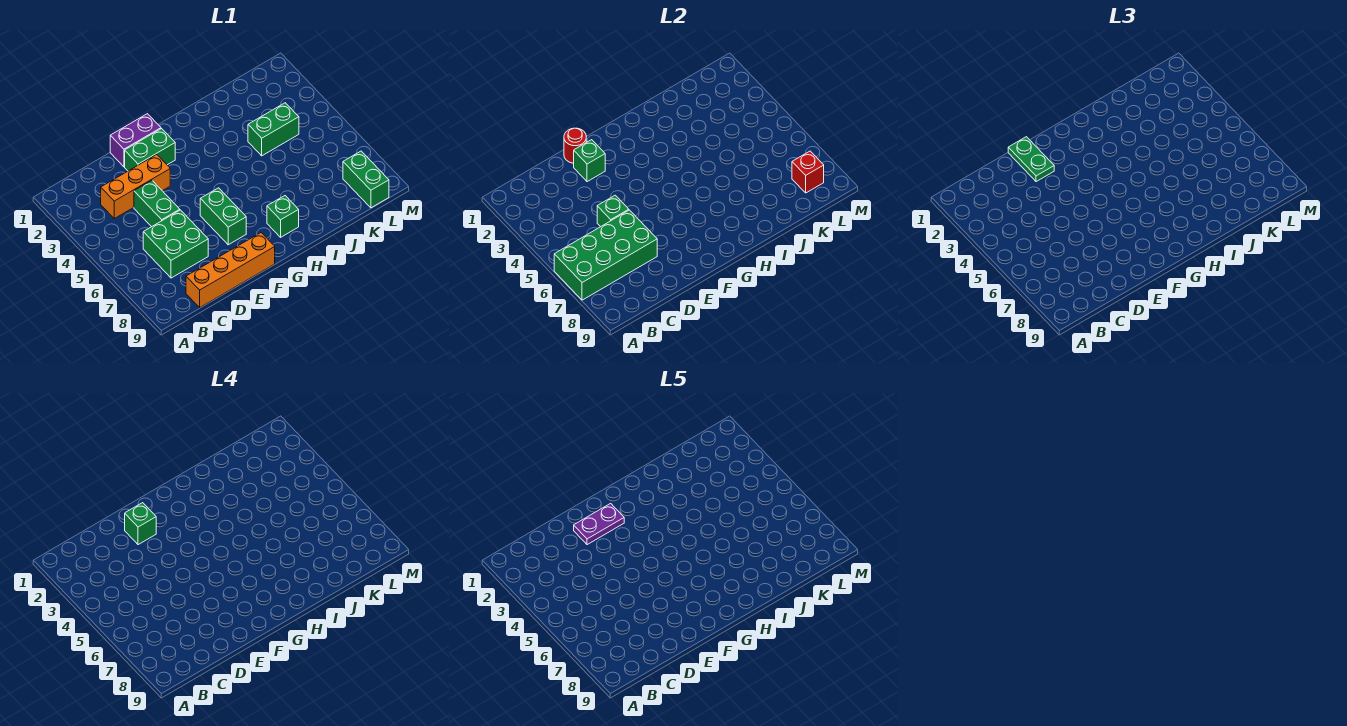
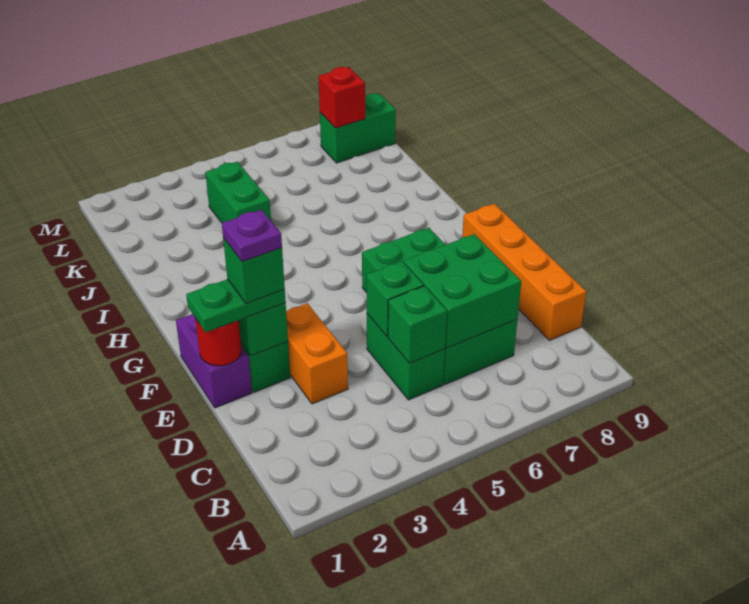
green 2x4 brick [554,210,657,300] -> green 2x2 brick [404,234,521,348]
orange 1x3 brick [101,155,170,219] -> orange 1x2 brick [286,303,348,404]
green 1x2 brick [134,181,180,227] -> green 1x2 brick turned to [367,314,445,400]
purple 1x2 plate [574,503,624,545] -> purple 1x1 plate [222,210,282,262]
green 1x1 brick [267,196,299,237] -> green 1x1 brick moved to [388,286,447,363]

